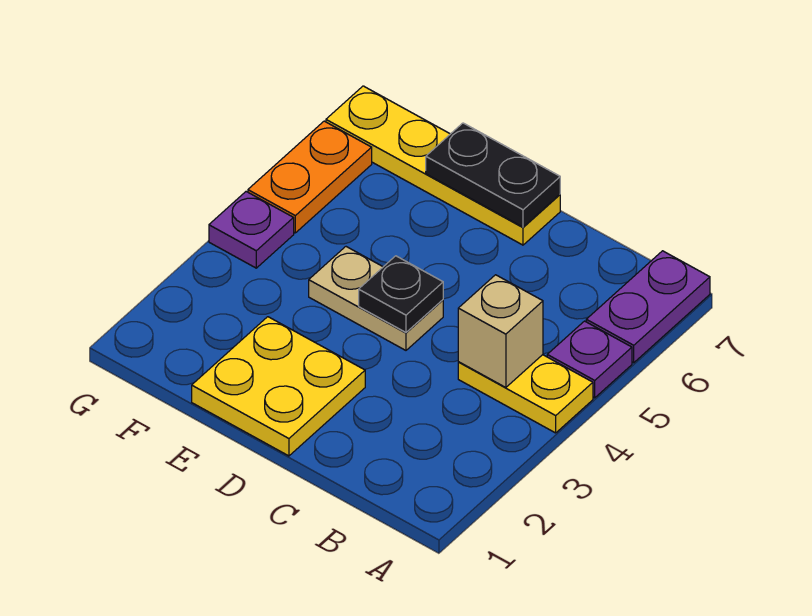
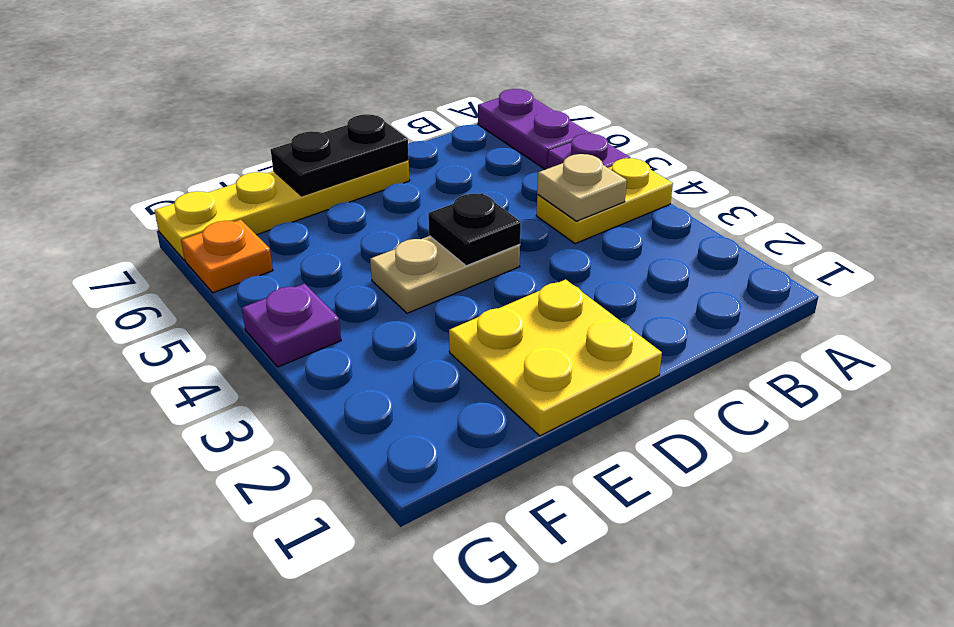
tan 1x1 brick [458,275,543,388] -> tan 1x1 plate [537,154,627,221]
orange 1x2 plate [248,121,372,233] -> orange 1x1 plate [181,220,273,293]

